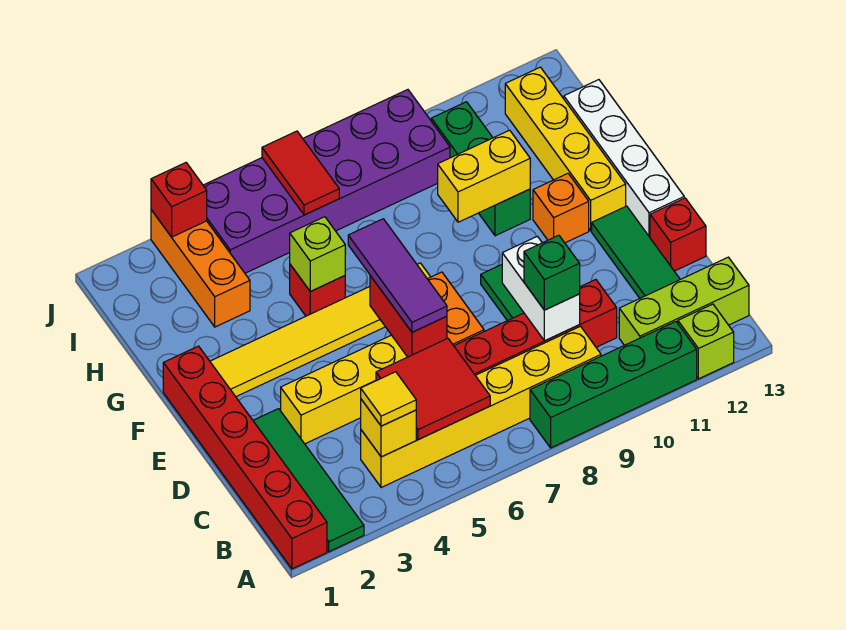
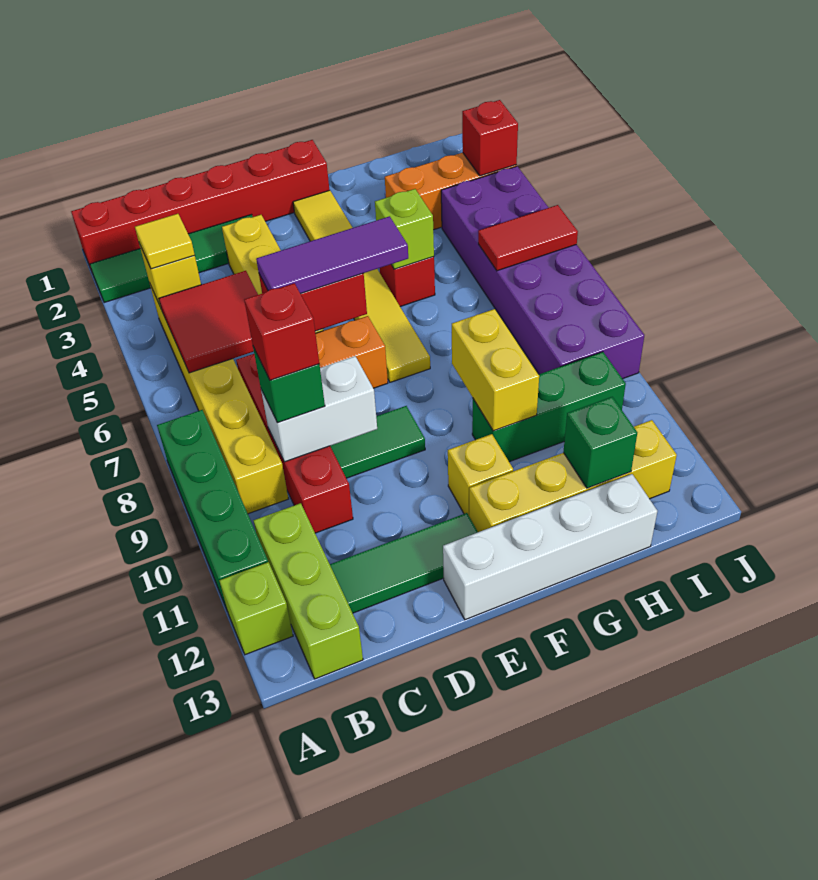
red 1x1 brick [650,198,706,271] -> red 1x1 brick moved to [244,283,319,380]
orange 1x1 brick [533,174,589,243] -> yellow 1x1 brick [448,434,513,515]
none -> green 1x1 brick [563,397,637,488]

